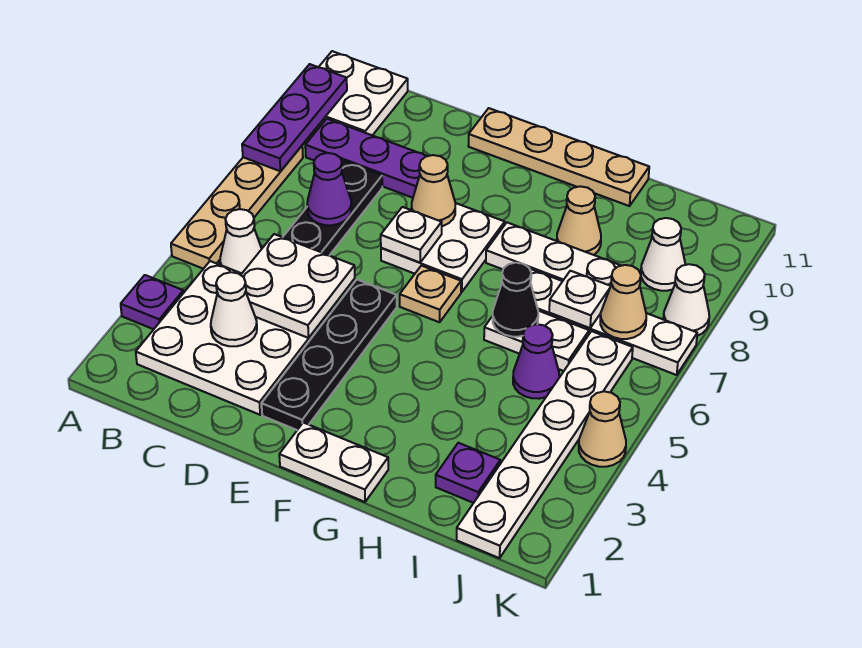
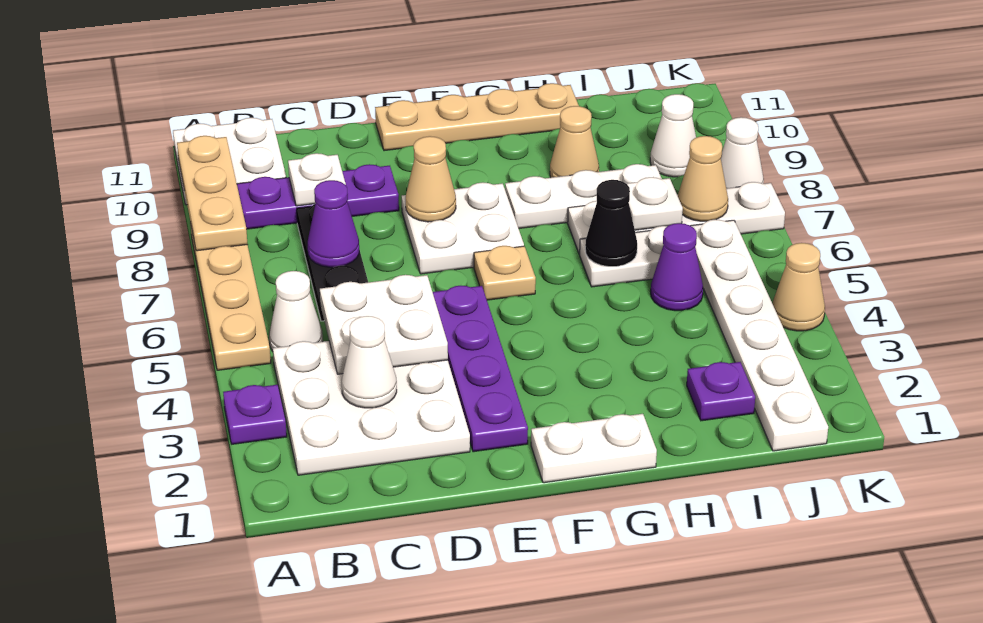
purple 1x3 plate [242,64,347,171] -> tan 1x3 plate [177,136,248,251]
black 1x4 plate [262,280,397,430] -> purple 1x4 plate [433,286,528,452]
white 1x1 plate [381,207,442,262] -> white 1x1 plate moved to [288,153,346,206]

